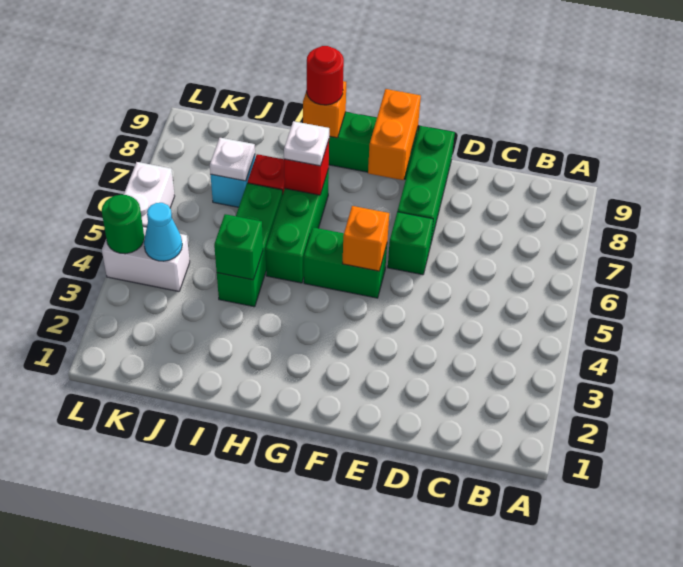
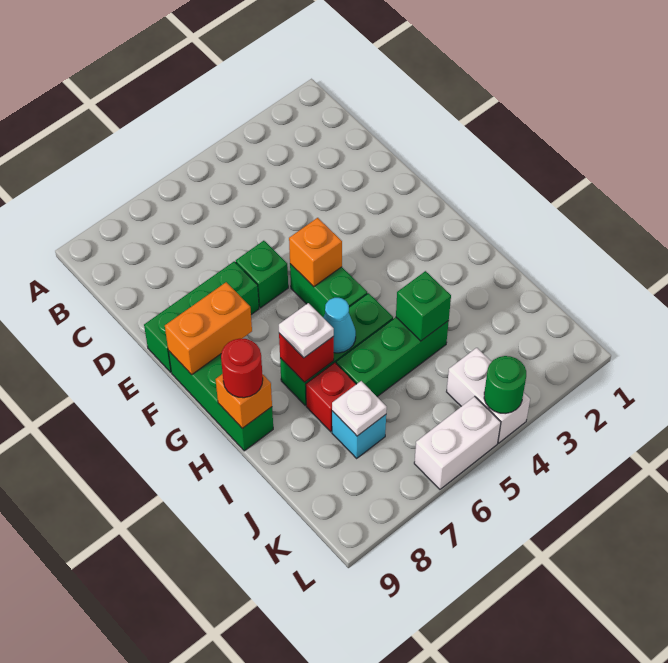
cyan 1x1 cone [144,203,182,261] -> cyan 1x1 cone moved to [323,298,356,353]

